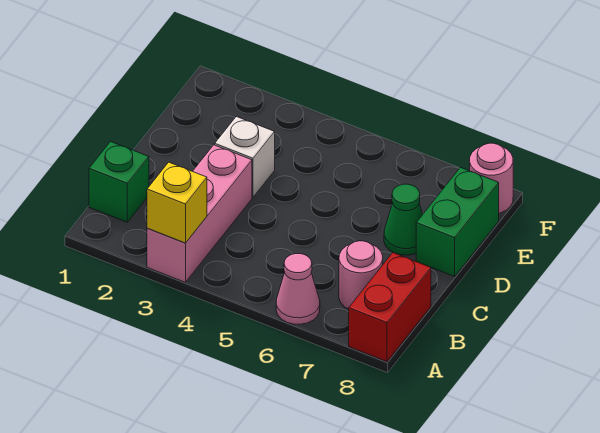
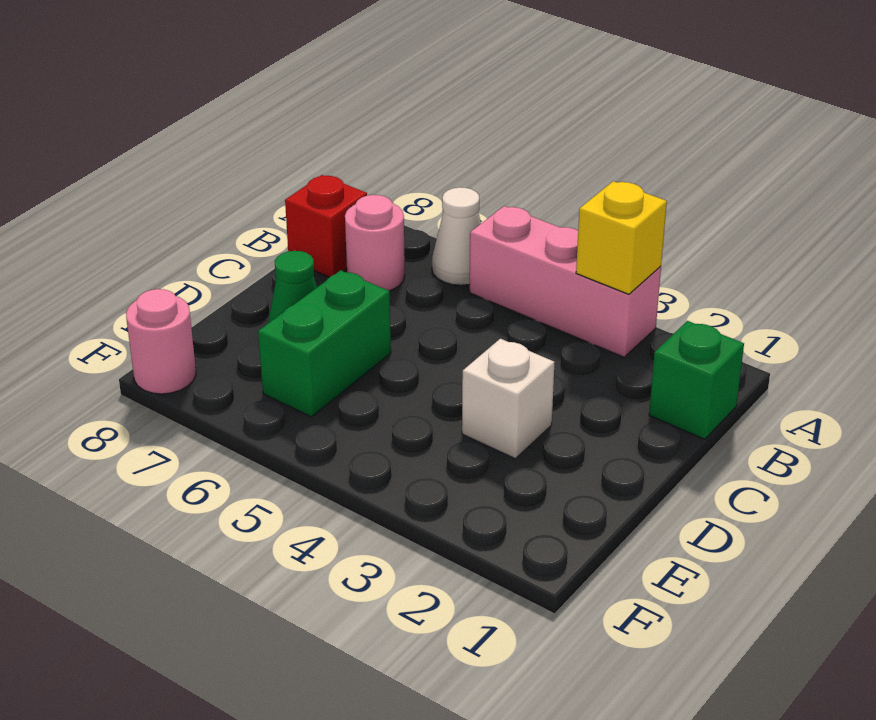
pink 1x3 brick [147,145,252,282] -> pink 1x3 brick turned to [470,206,661,357]
pink 1x1 cone [276,254,320,324] -> white 1x1 cone [432,187,481,285]
red 1x2 brick [349,253,431,362] -> red 1x1 brick [285,175,367,277]
green 1x2 brick [416,168,499,277] -> green 1x2 brick moved to [258,270,391,417]

